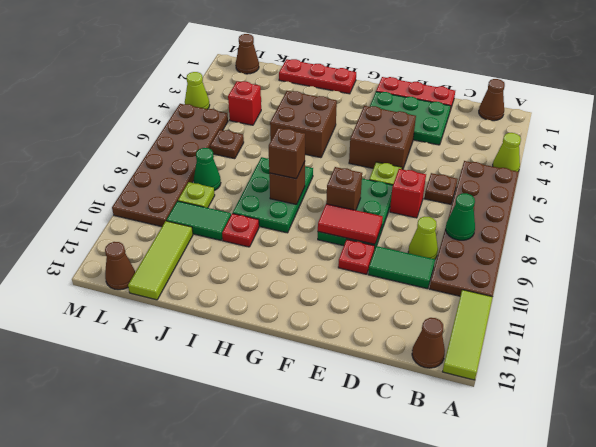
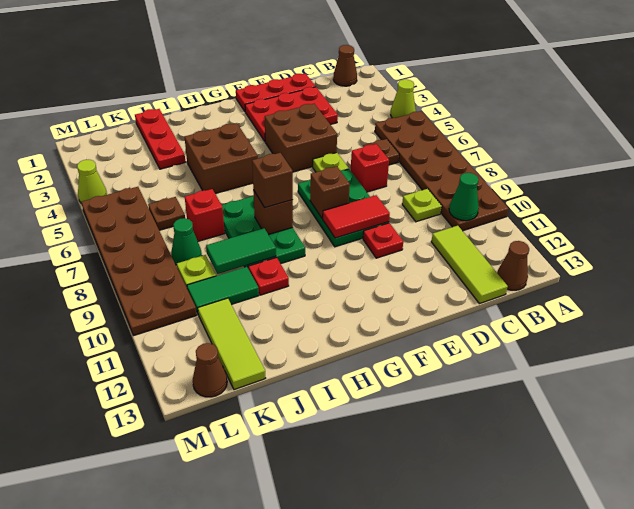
lime 1x3 tile [443,290,492,380] -> lime 1x3 tile moved to [431,226,508,304]
green 1x1 cone [446,193,475,240] -> green 1x1 cone moved to [449,173,479,221]
lime 1x1 cone [408,216,438,259] -> lime 1x1 plate [402,189,442,222]
green 1x2 tile [368,246,435,289] -> green 1x2 tile moved to [206,228,276,274]
green 2x3 plate [370,92,451,145] -> red 2x3 plate [245,87,338,141]
red 1x3 plate [279,59,356,94] -> red 1x3 plate turned to [135,109,185,169]
red 1x1 brick [228,81,261,125] -> red 1x1 brick moved to [185,189,225,241]
brown 1x1 cone [236,34,259,74] -> none

